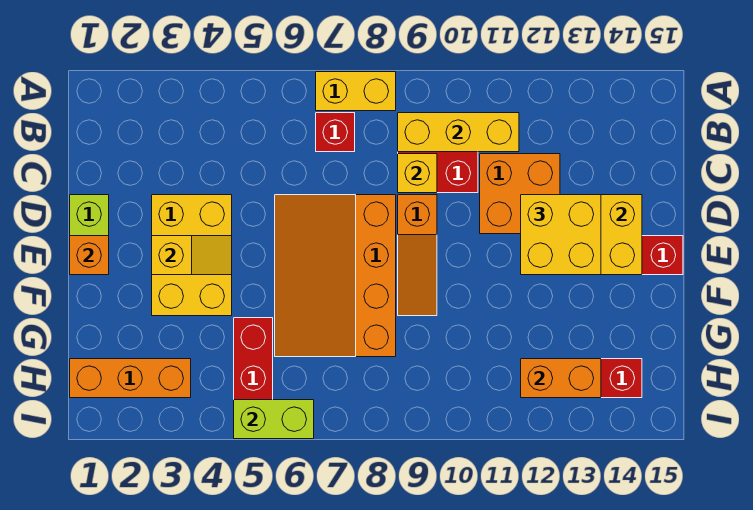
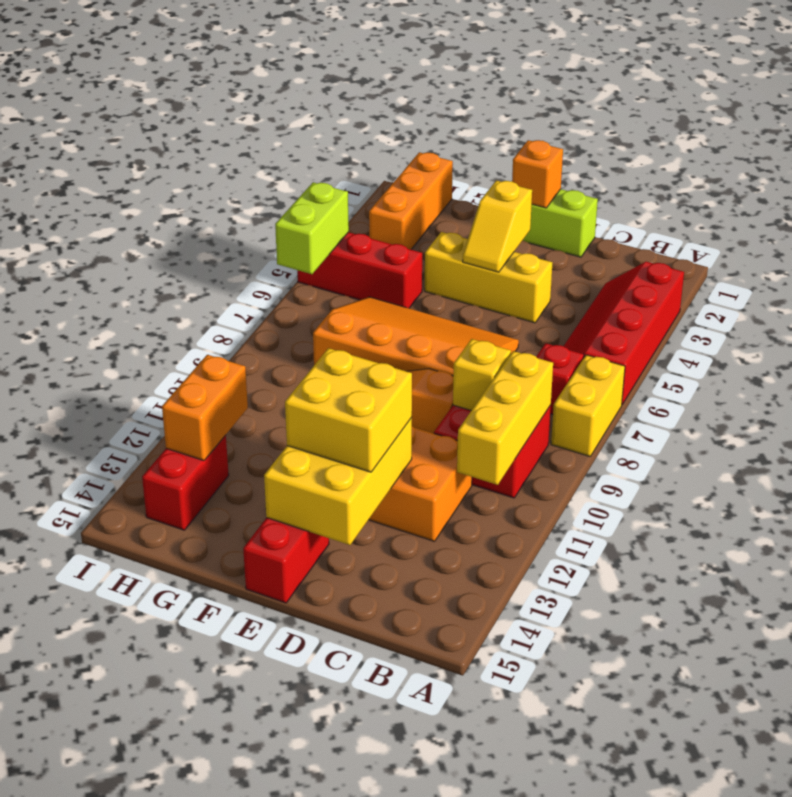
none -> red 2x4 slope [564,262,684,404]
yellow 2x3 brick [152,195,232,316] -> yellow 1x3 brick [425,232,552,323]

